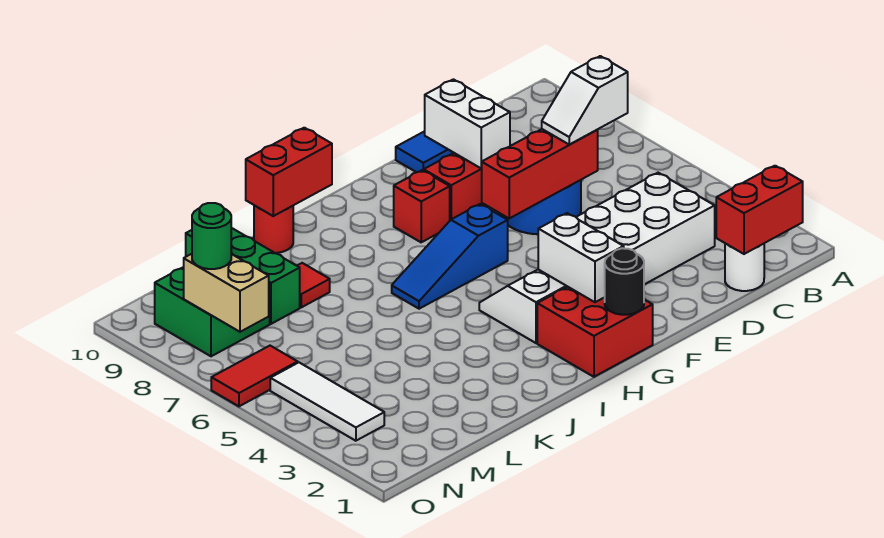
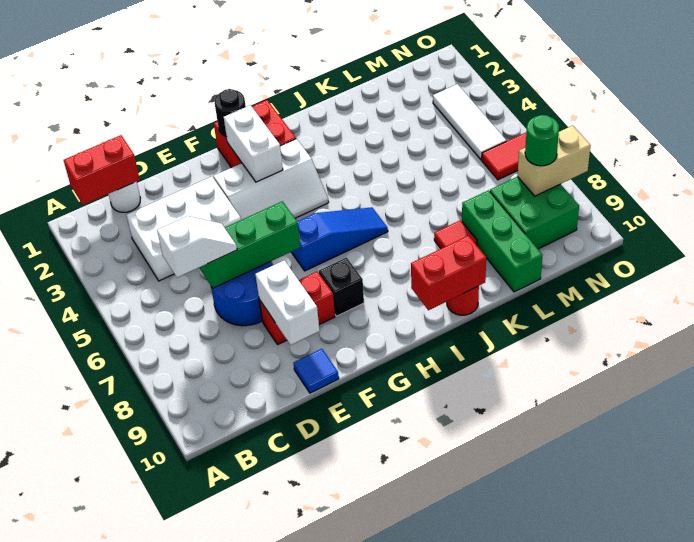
red 1x3 brick [481,129,598,218] -> green 1x3 brick [199,201,300,288]
red 1x1 brick [394,170,450,242] -> black 1x1 brick [319,258,364,316]
tan 1x2 brick [184,254,269,332] -> tan 1x2 brick turned to [517,126,591,196]

